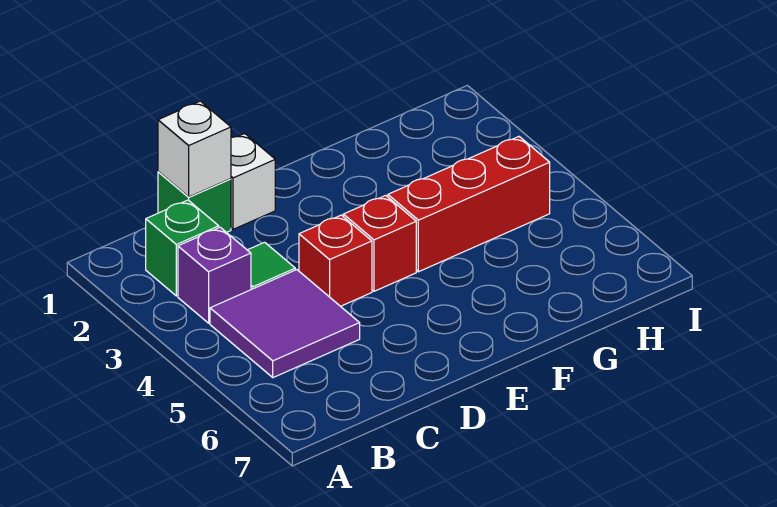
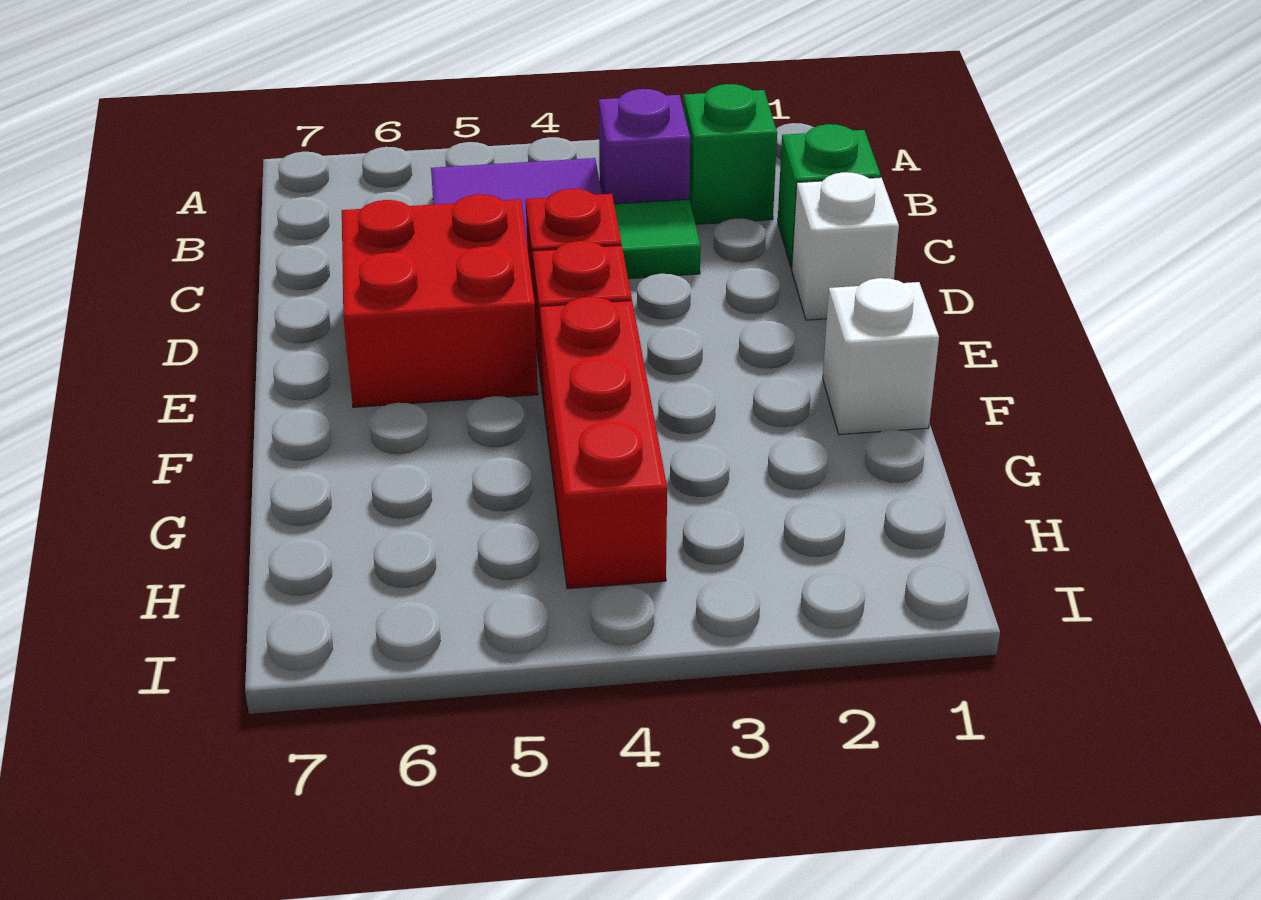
white 1x1 brick [158,101,231,197] -> white 1x1 brick moved to [823,278,939,435]
none -> red 2x2 brick [342,194,538,407]

